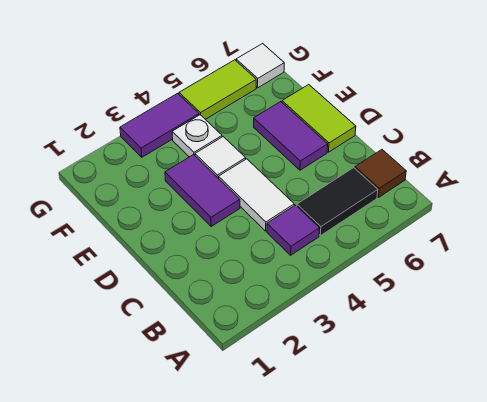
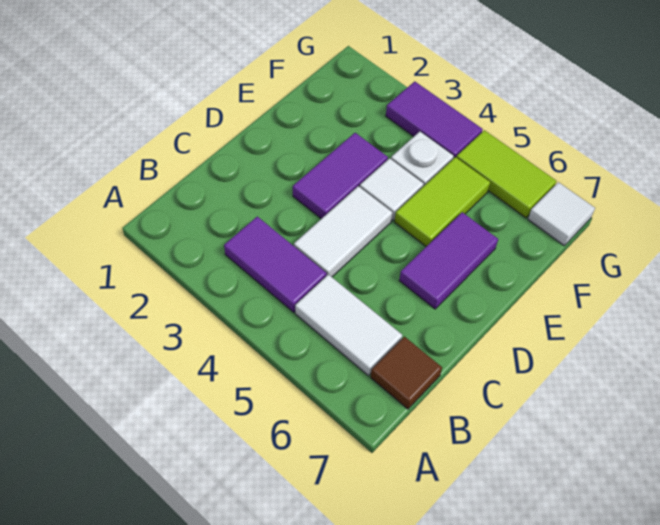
purple 1x1 tile [267,205,319,255] -> purple 1x2 tile [224,216,327,312]
black 1x2 tile [297,168,378,236] -> white 1x2 tile [295,275,402,376]
lime 1x2 tile [282,85,356,152] -> lime 1x2 tile moved to [394,157,490,246]

